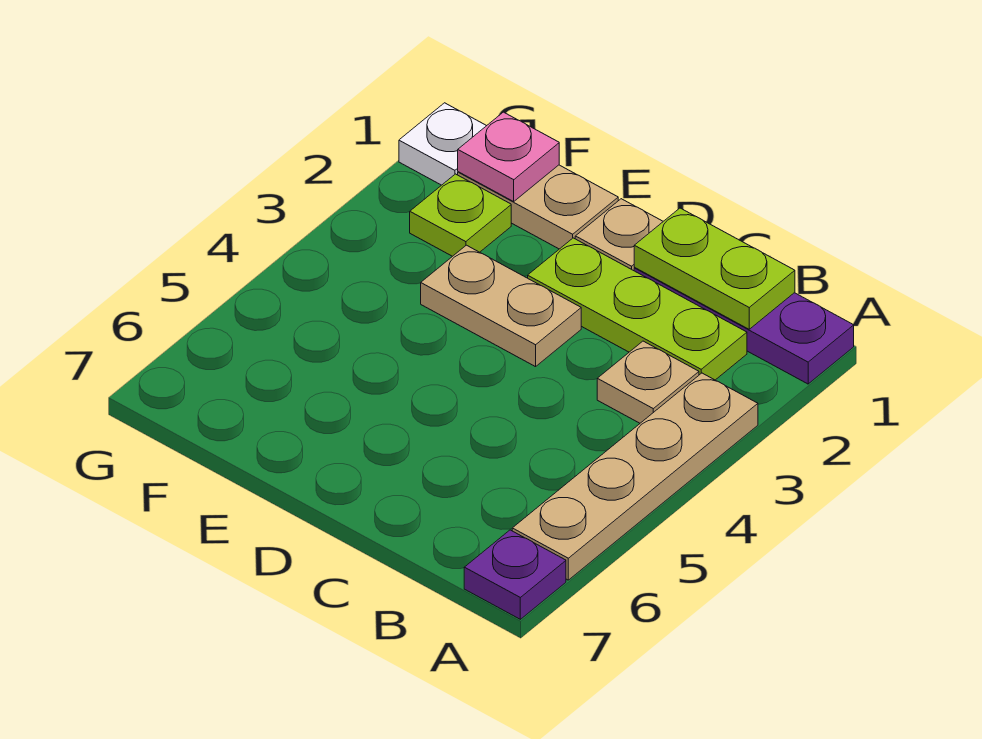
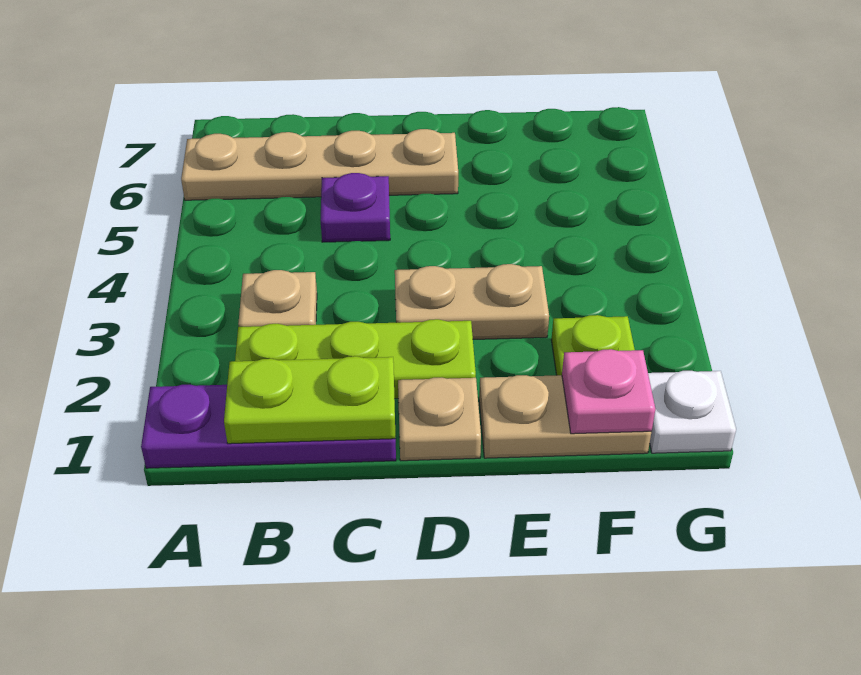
tan 1x4 plate [512,373,758,580] -> tan 1x4 plate turned to [181,129,458,200]
purple 1x1 plate [464,530,566,619] -> purple 1x1 plate moved to [321,173,390,242]

